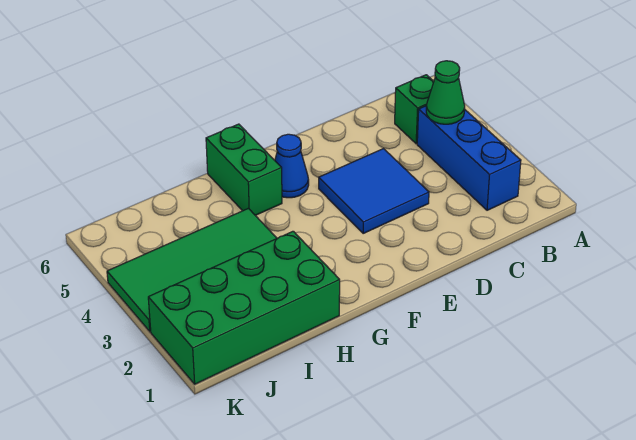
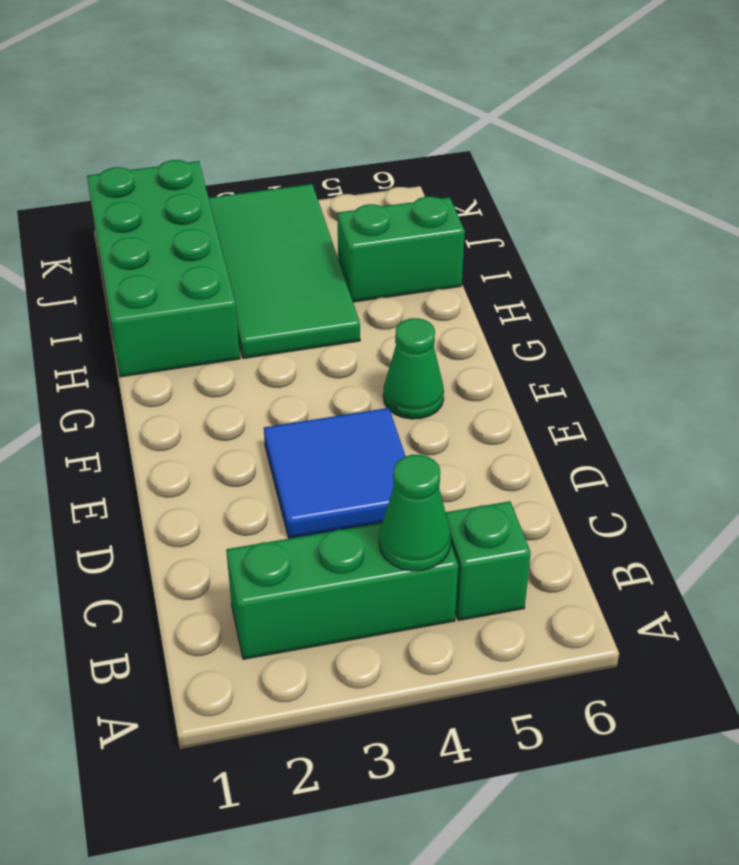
blue 1x3 brick [417,106,521,210] -> green 1x3 brick [226,523,458,659]
blue 1x1 cone [275,134,309,198] -> green 1x1 cone [383,318,444,419]
green 1x2 brick [206,124,282,215] -> green 1x2 brick moved to [337,196,465,302]

